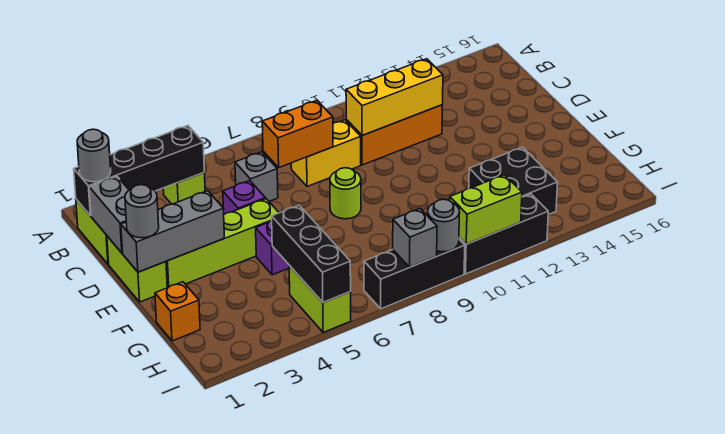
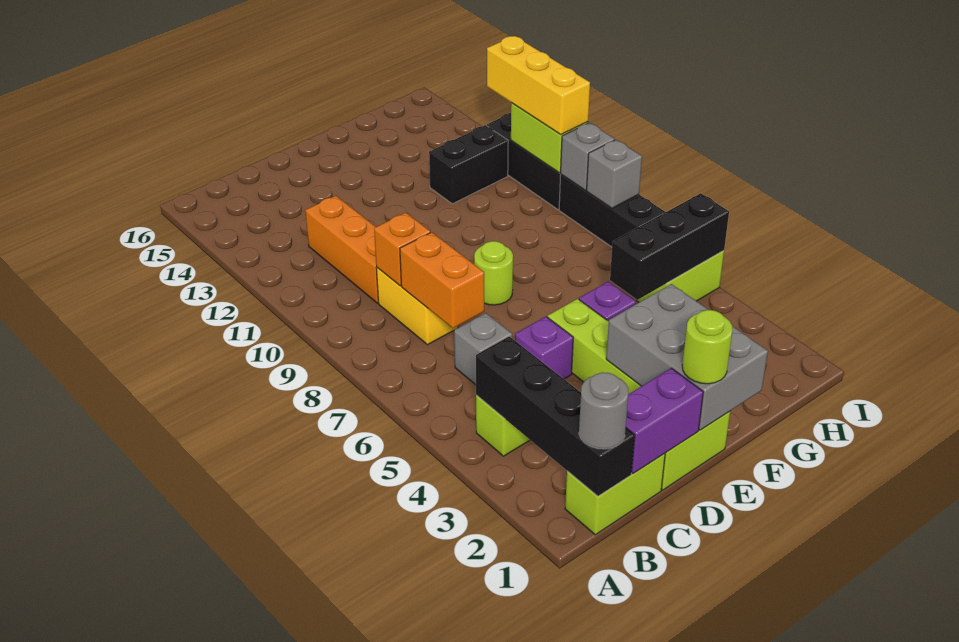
grey 1x2 brick [89,176,129,253] -> purple 1x2 brick [626,368,703,474]
yellow 1x3 brick [346,59,443,136] -> yellow 1x3 brick moved to [487,36,590,135]
grey 1x3 brick [121,191,224,272] -> grey 2x3 brick [606,284,768,430]
grey 1x1 round brick [125,185,159,238] -> lime 1x1 round brick [682,310,733,384]
orange 1x1 brick [155,282,200,341] -> orange 1x1 brick moved to [374,213,431,286]
black 2x2 brick [469,147,558,215] -> black 1x2 brick [429,125,508,204]
grey 1x1 round brick [427,199,460,252] -> grey 1x1 brick [560,123,615,190]

